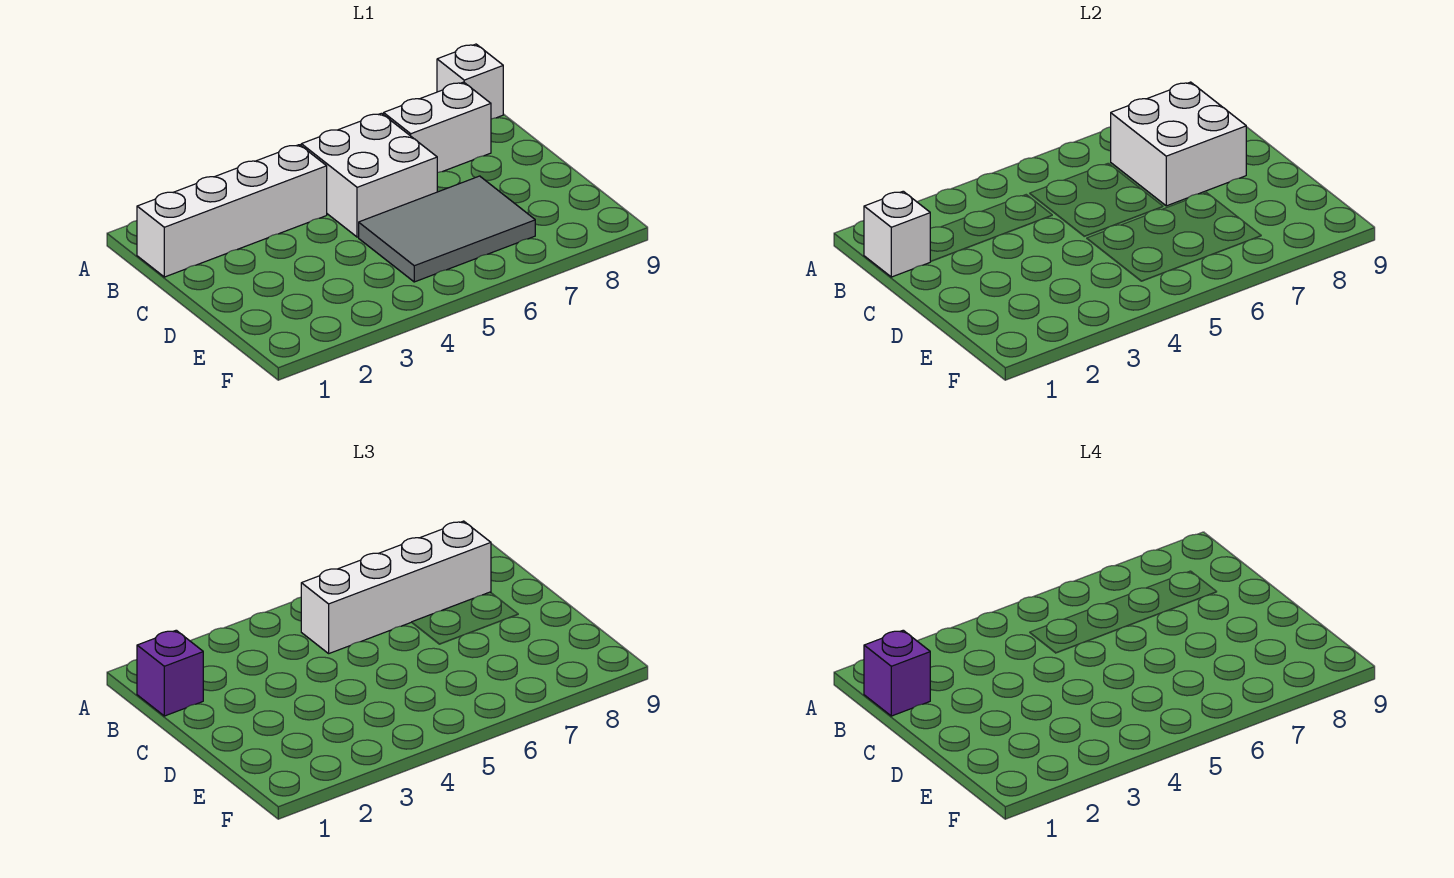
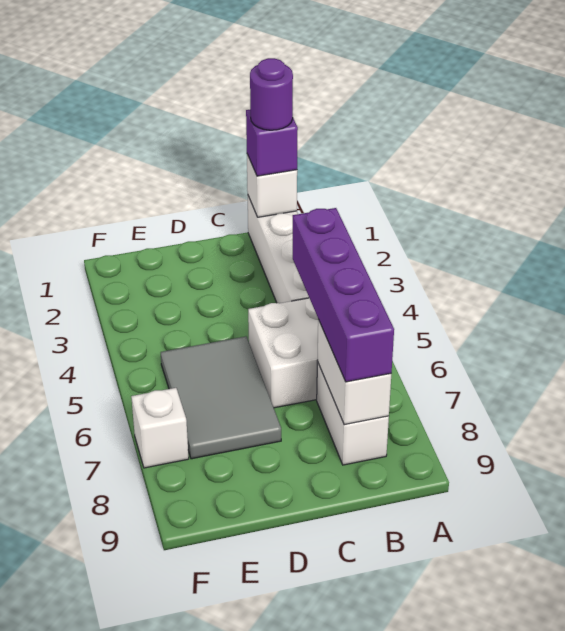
white 1x1 brick [437,44,503,119] -> white 1x1 brick moved to [131,388,189,468]
purple 1x1 brick [864,630,930,716] -> purple 1x1 round brick [250,58,293,130]
white 1x4 brick [301,521,491,653] -> purple 1x4 brick [293,208,394,382]
white 2x2 brick [1111,82,1246,206] -> white 1x2 brick [317,320,391,425]

